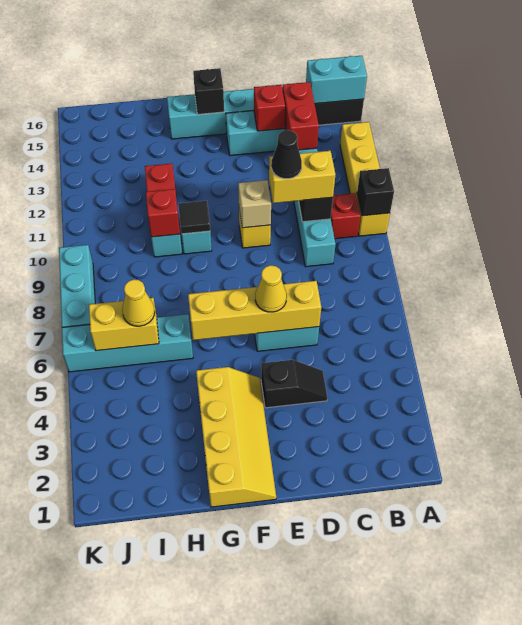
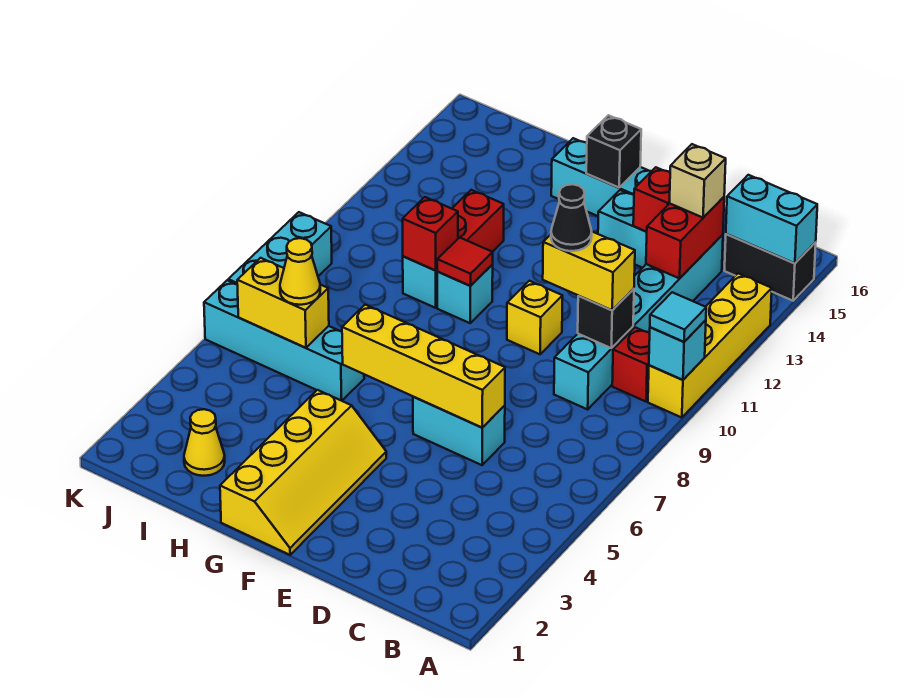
black 1x1 brick [357,168,394,216] -> cyan 1x1 brick [649,320,706,380]
none -> cyan 1x1 tile [650,292,706,342]
black 1x2 slope [261,360,327,408] -> none
yellow 1x1 cone [255,265,287,312] -> yellow 1x1 cone moved to [184,409,225,476]
tan 1x1 brick [238,180,271,228] -> tan 1x1 brick moved to [669,144,726,218]
black 1x1 tile [178,201,210,234] -> red 1x1 tile [437,237,493,286]

